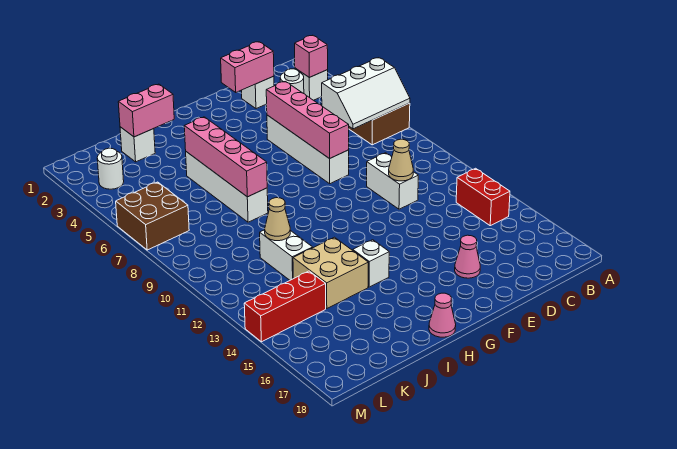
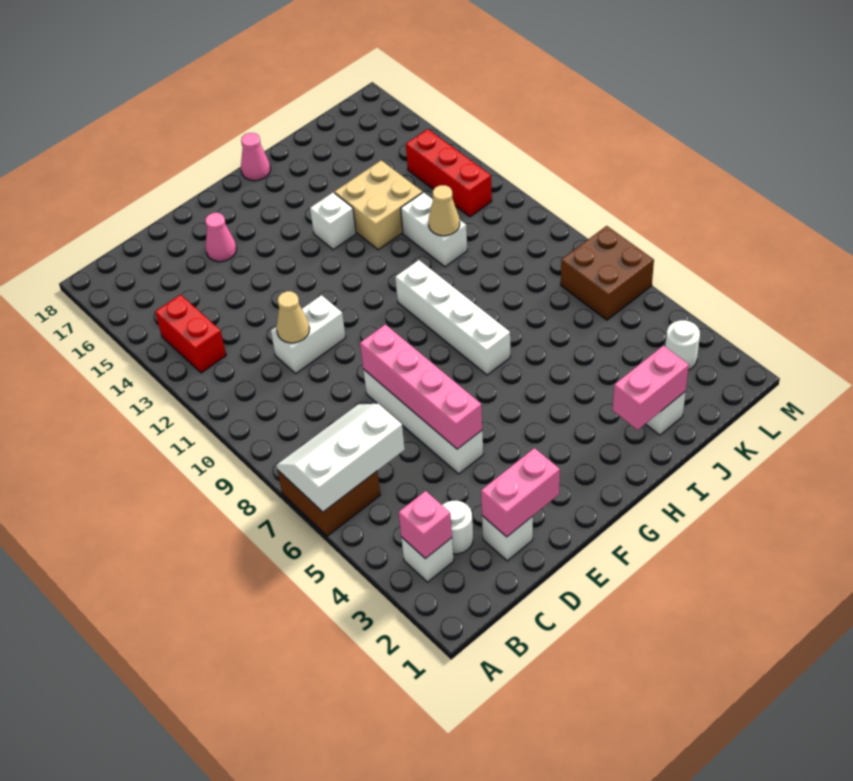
white 1x2 brick [367,153,418,209] -> white 1x2 brick turned to [271,295,346,373]
white 1x4 brick [186,152,268,222] -> white 1x4 brick moved to [395,260,510,375]
pink 1x4 brick [184,117,267,197] -> none
red 1x3 brick [244,271,326,342] -> red 1x3 brick turned to [406,129,492,217]

